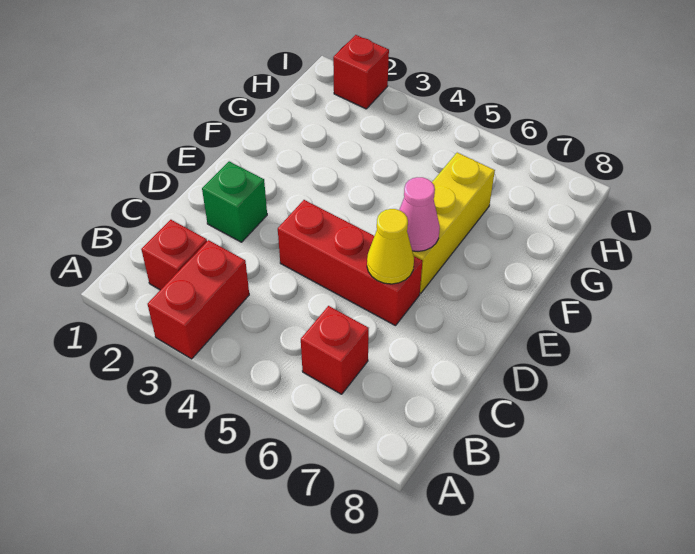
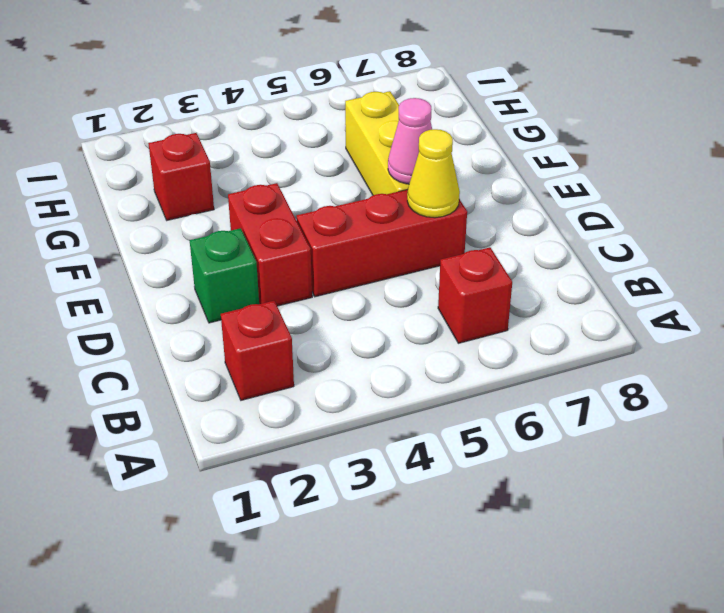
red 1x2 brick [148,240,249,359] -> red 1x2 brick moved to [228,183,312,306]
red 1x1 brick [333,35,389,109] -> red 1x1 brick moved to [148,133,214,220]

